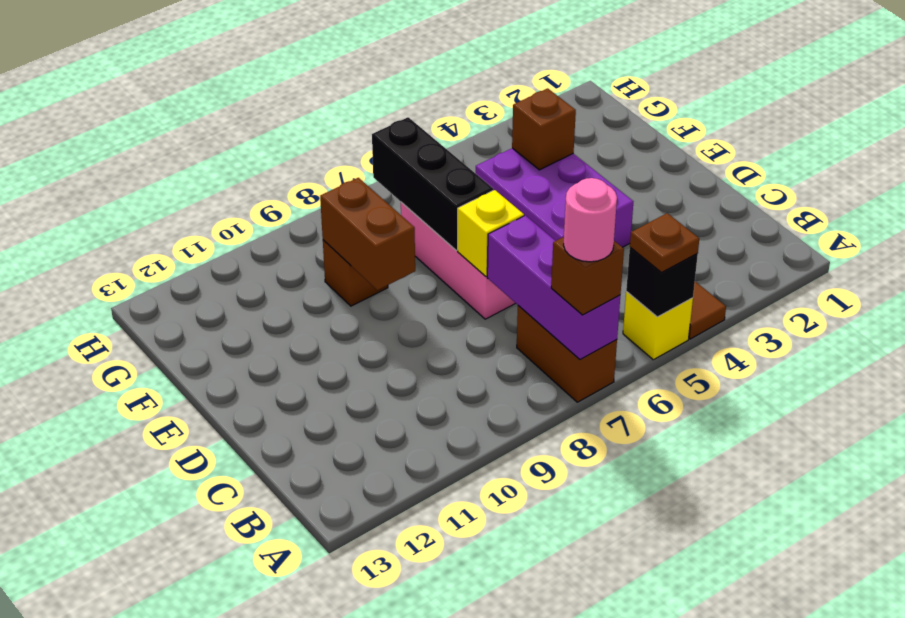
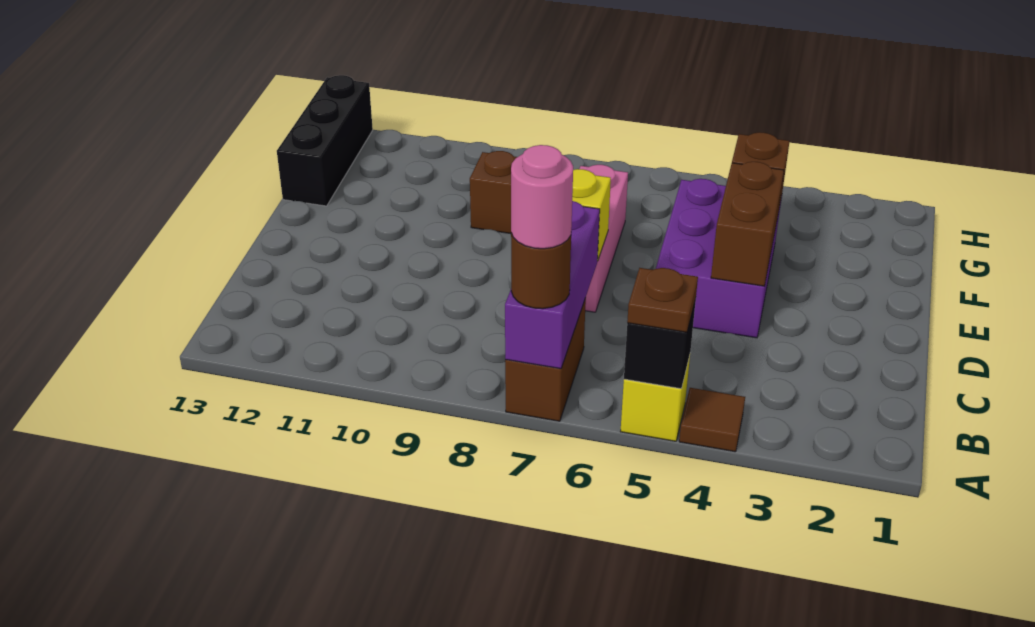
brown 1x1 brick [551,237,624,315] -> brown 1x1 round brick [511,233,571,309]
black 1x3 brick [372,117,493,250] -> black 1x3 brick moved to [277,75,373,206]
brown 1x2 brick [320,178,415,290] -> brown 1x2 brick moved to [711,162,784,286]

